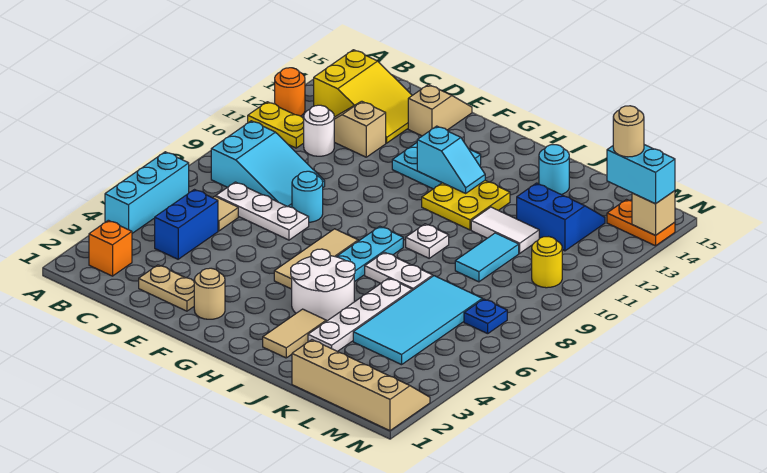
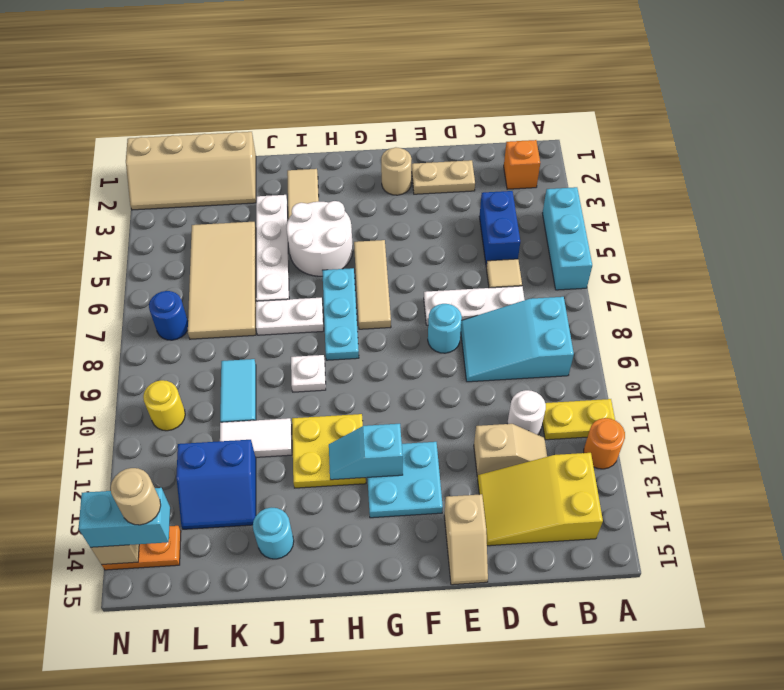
cyan 2x4 tile [353,276,482,365] -> tan 2x4 tile [188,222,256,339]
blue 1x1 plate [464,299,507,334] -> blue 1x1 round brick [149,291,188,340]

